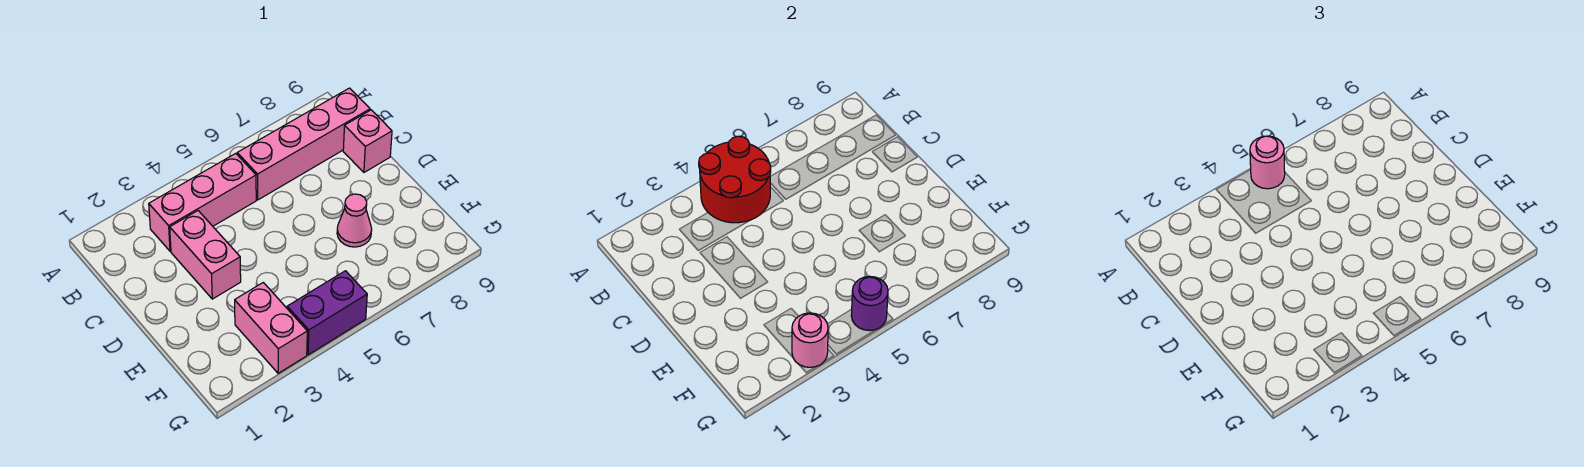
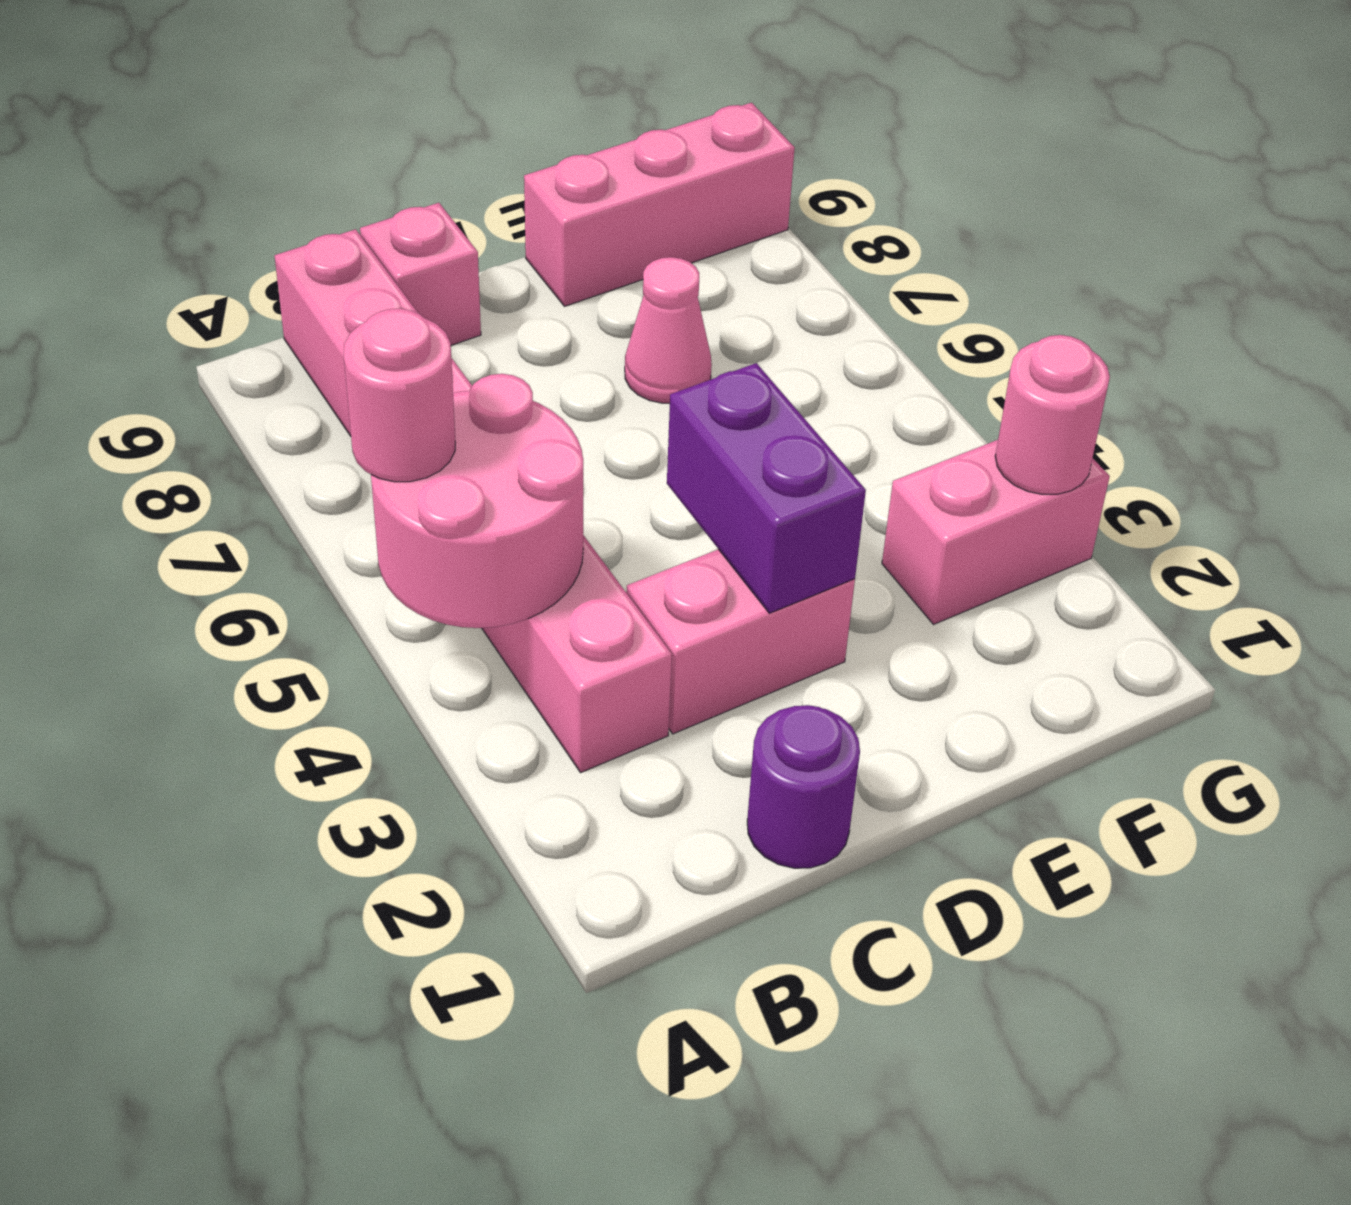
red 2x2 round brick [699,136,771,223] -> pink 2x2 round brick [371,374,583,628]
none -> pink 1x3 brick [524,103,795,306]
purple 1x2 brick [287,271,367,355] -> purple 1x2 brick moved to [667,363,866,613]
purple 1x1 round brick [851,276,888,331] -> purple 1x1 round brick moved to [747,705,860,868]

